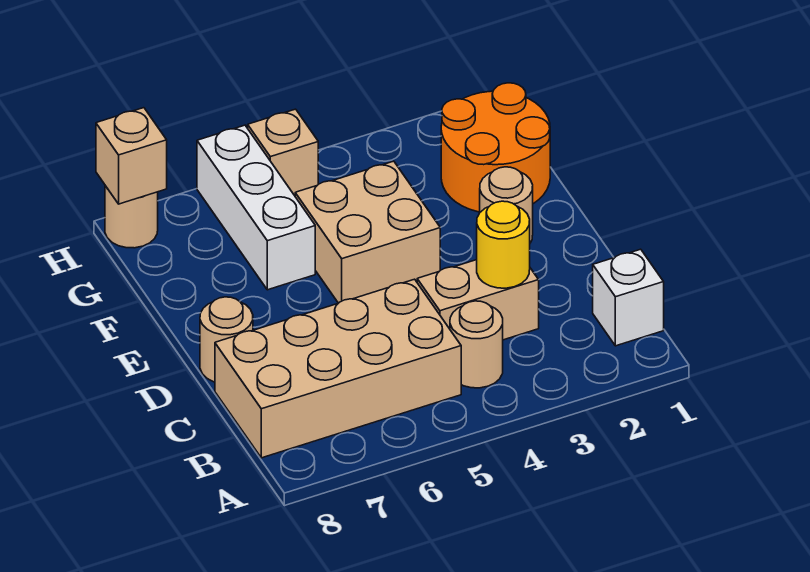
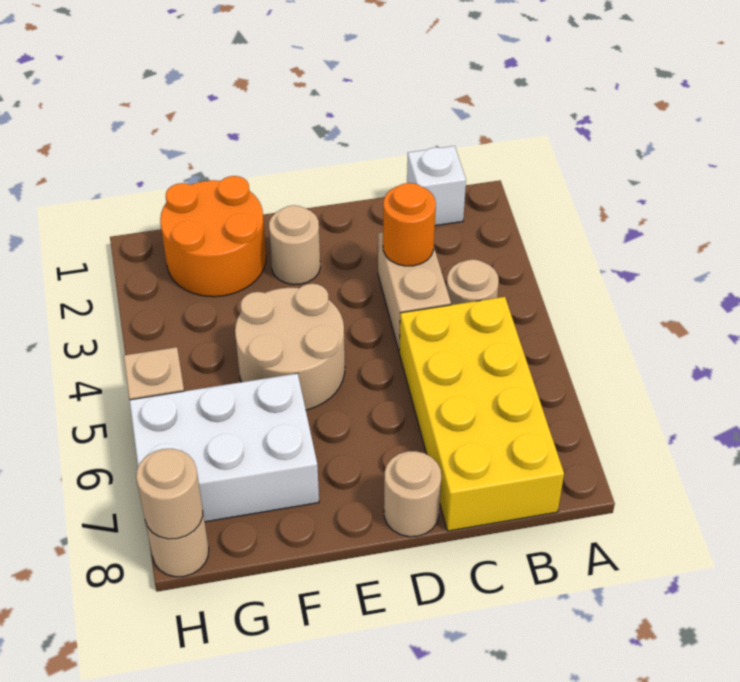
tan 2x4 brick [215,279,461,458] -> yellow 2x4 brick [399,297,564,531]
yellow 1x1 round brick [477,201,530,288] -> orange 1x1 round brick [383,183,436,266]
tan 2x2 brick [295,161,440,303] -> tan 2x2 round brick [235,284,345,410]
white 1x3 brick [197,125,315,290] -> white 2x3 brick [129,373,319,522]
tan 1x1 brick [96,108,167,204] -> tan 1x1 round brick [136,449,203,539]

